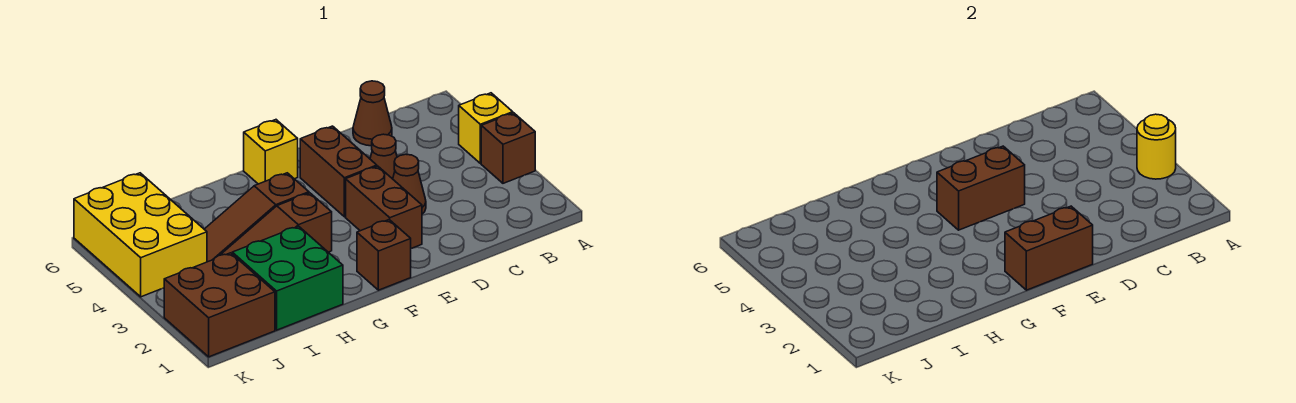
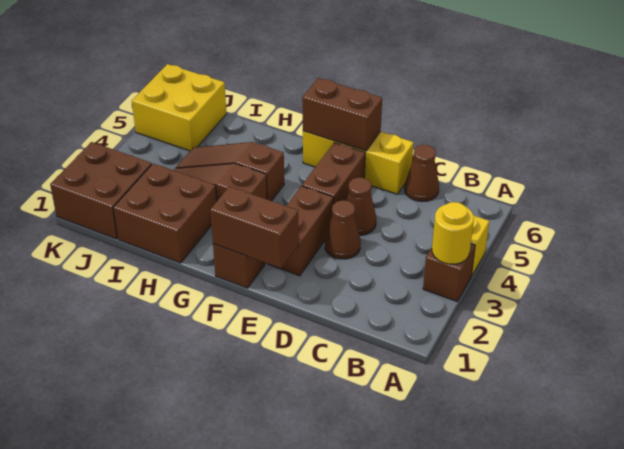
brown 1x2 brick [937,146,1025,230] -> brown 1x2 brick moved to [303,78,382,151]
yellow 1x1 brick [244,120,298,184] -> yellow 1x3 brick [303,131,414,194]
green 2x2 brick [232,226,343,330] -> brown 2x2 brick [113,164,217,263]
yellow 2x3 brick [74,173,207,297] -> yellow 2x2 brick [132,64,227,151]

